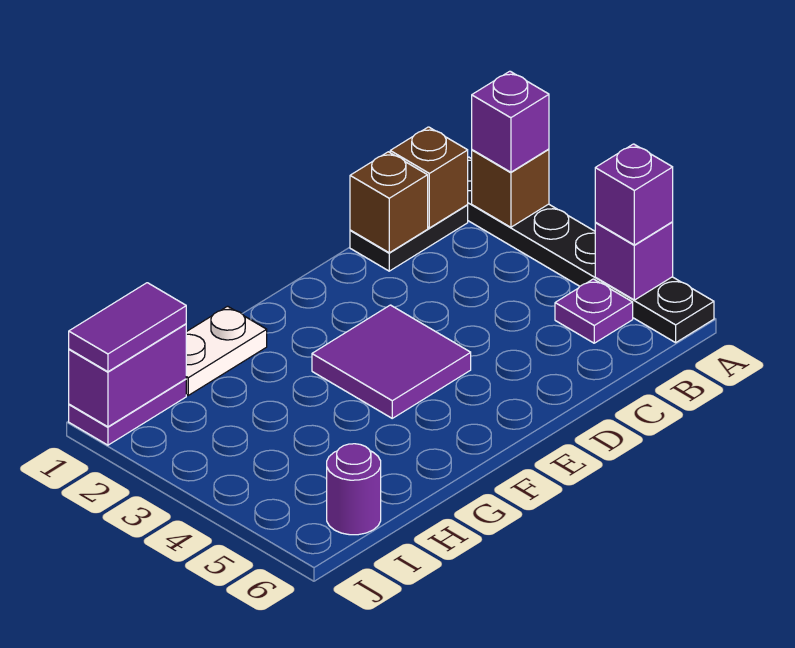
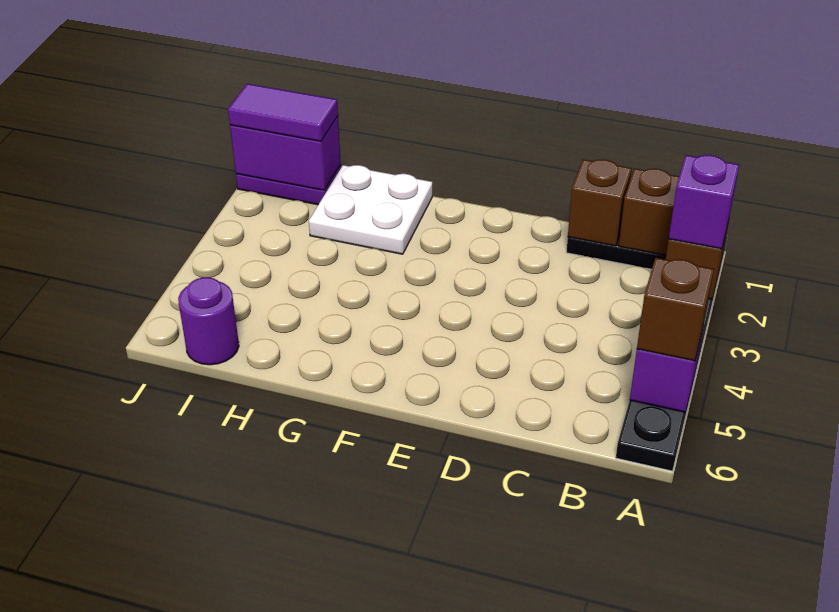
purple 1x1 brick [595,144,673,245] -> brown 1x1 brick [637,258,714,361]
purple 1x1 plate [555,279,633,343] -> none
purple 2x2 tile [312,305,471,418] -> none
white 1x2 plate [186,306,267,395] -> white 2x2 plate [309,165,432,254]

